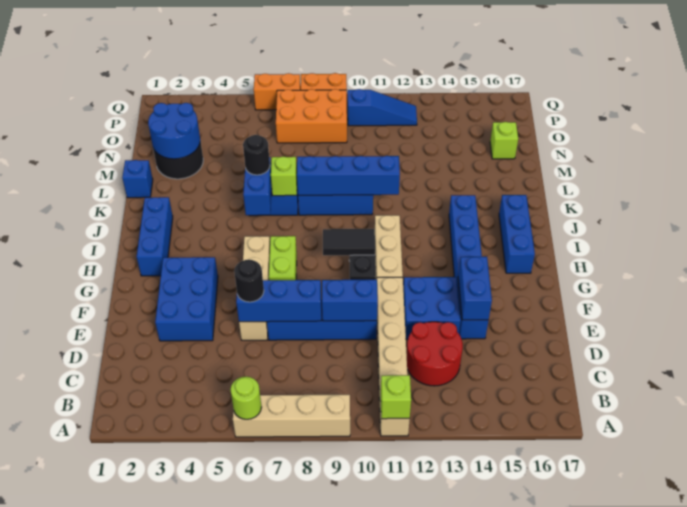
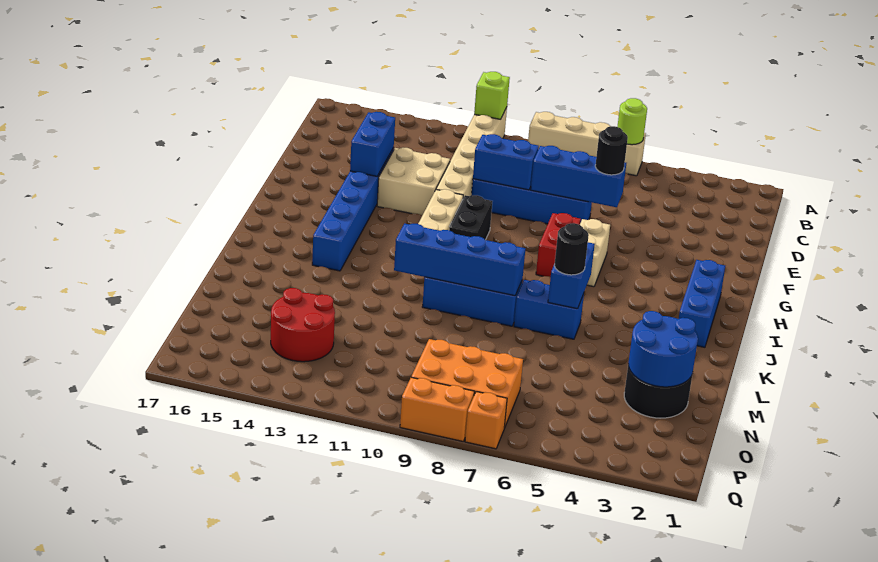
red 2x2 round brick [407,322,463,386] -> red 2x2 round brick moved to [271,288,335,362]
blue 2x3 brick [155,257,218,341] -> none
tan 1x4 brick [239,236,270,340] -> tan 1x2 brick [580,219,610,287]
blue 2x2 brick [403,277,461,339] -> tan 2x2 brick [377,148,450,215]
lime 1x2 brick [269,236,297,280] -> red 1x2 brick [536,213,581,277]
black 1x2 tile [323,229,375,256] -> none
blue 1x3 brick [499,195,535,273] -> none
lime 1x1 brick [271,156,297,196] -> none
blue 1x1 brick [122,160,153,198] -> none
lime 1x1 brick [490,122,518,159] -> none
blue 1x3 slope [348,89,417,126] -> none
orange 1x2 brick [254,73,301,110] -> orange 1x1 brick [465,392,507,449]

